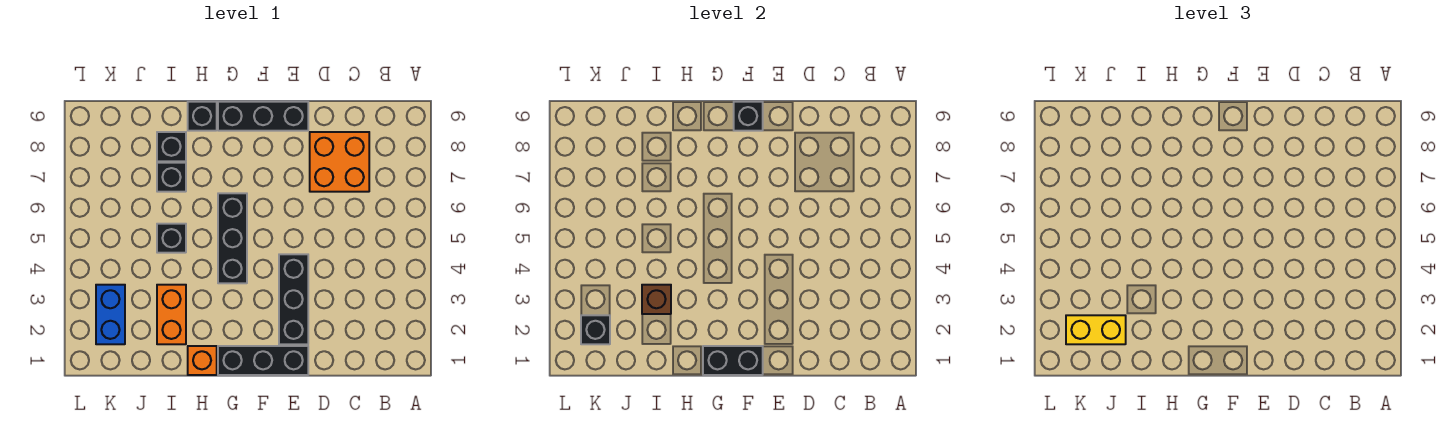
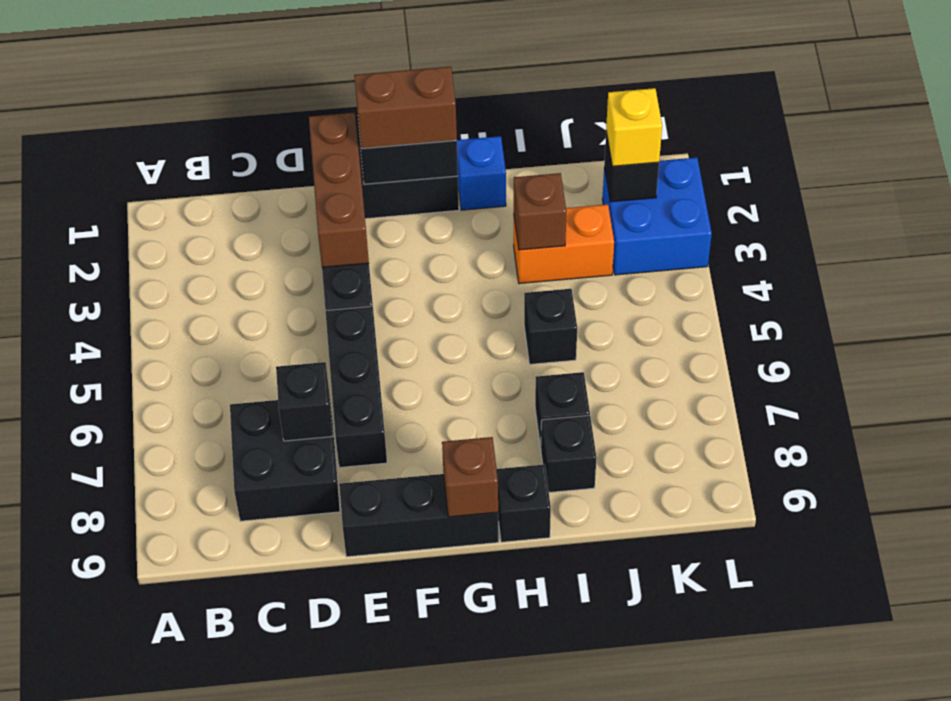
orange 2x2 brick [310,132,369,192] -> black 2x2 brick [230,400,340,521]
none -> brown 1x3 brick [309,113,369,267]
none -> brown 1x2 brick [354,67,457,149]
black 1x1 brick [734,102,763,131] -> black 1x1 brick moved to [276,362,333,441]
black 1x3 brick [218,193,247,283] -> black 1x3 brick moved to [325,306,387,468]
none -> brown 1x1 brick [442,437,498,517]
orange 1x1 brick [188,346,217,375] -> blue 1x1 brick [456,136,506,210]
orange 1x2 brick [157,285,186,344] -> orange 1x2 brick turned to [514,204,614,284]
yellow 1x2 brick [1066,315,1126,344] -> yellow 1x1 brick [606,88,662,166]
blue 1x2 brick [96,285,125,344] -> blue 2x2 brick [602,157,712,275]

